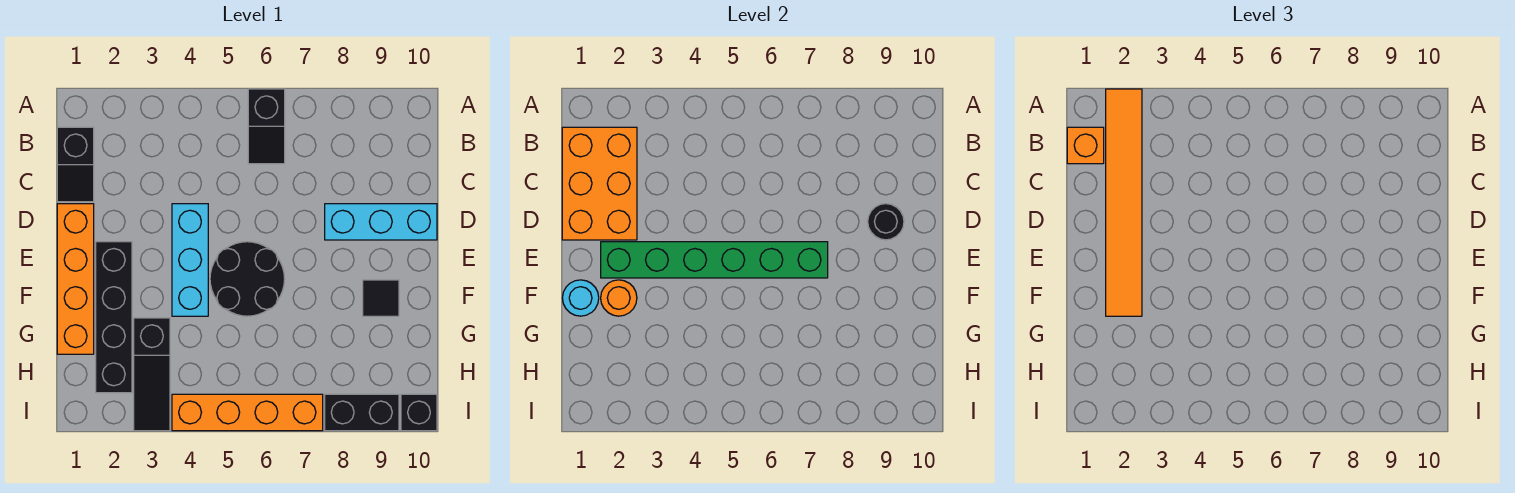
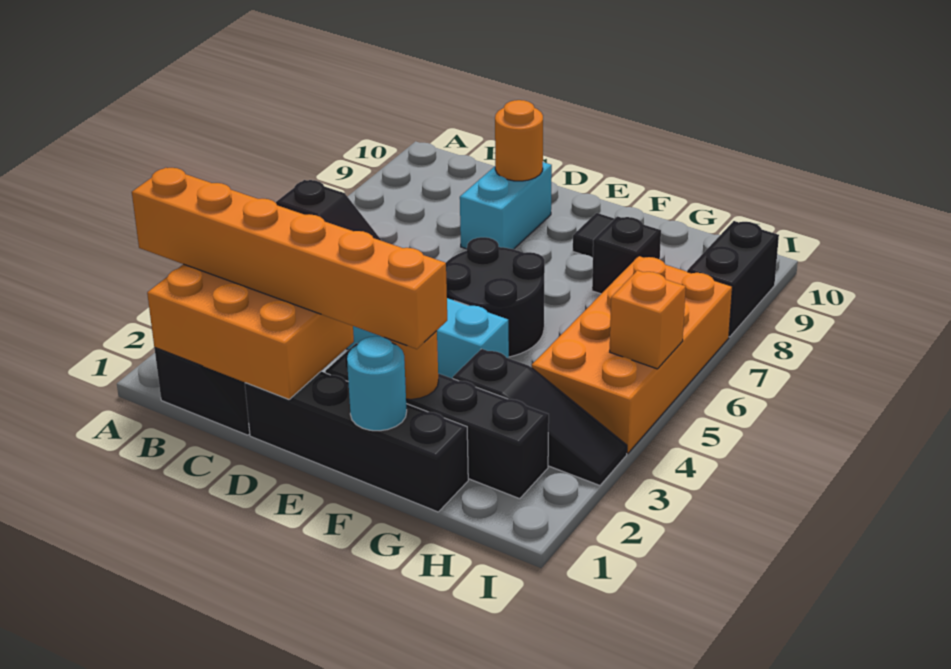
orange 1x6 tile [1106,89,1142,316] -> orange 1x6 brick [132,168,447,349]
orange 1x1 brick [1067,127,1104,164] -> orange 1x1 brick moved to [610,270,686,369]
orange 1x4 brick [57,204,94,354] -> black 1x4 brick [245,371,468,512]
cyan 1x3 brick [325,204,437,240] -> cyan 1x2 brick [460,162,552,249]
black 1x1 round brick [868,204,904,240] -> orange 1x1 round brick [495,100,543,181]
green 1x6 brick [601,242,828,278] -> none
orange 1x4 brick [172,394,323,431] -> orange 2x4 brick [532,256,732,454]
black 1x1 brick [401,394,437,431] -> black 1x1 brick moved to [592,216,661,294]

